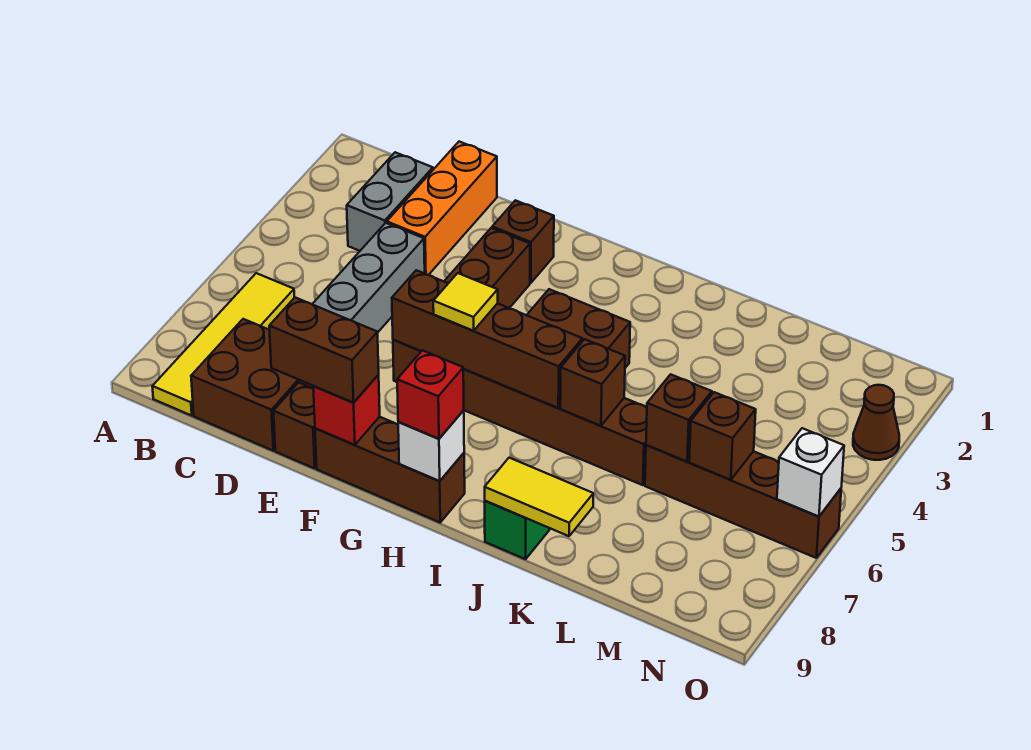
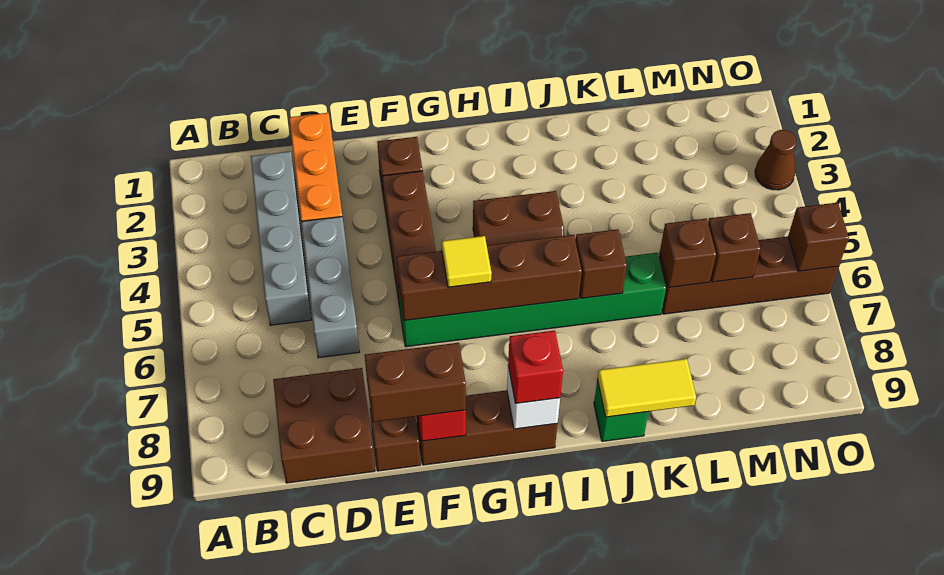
yellow 1x4 tile [152,273,294,416] -> none
grey 1x2 brick [347,152,433,251] -> grey 1x4 brick [251,151,311,325]
brown 1x6 brick [393,340,647,485] -> green 1x6 brick [399,253,666,347]
white 1x1 brick [777,428,844,516] -> brown 1x1 brick [788,203,849,271]

